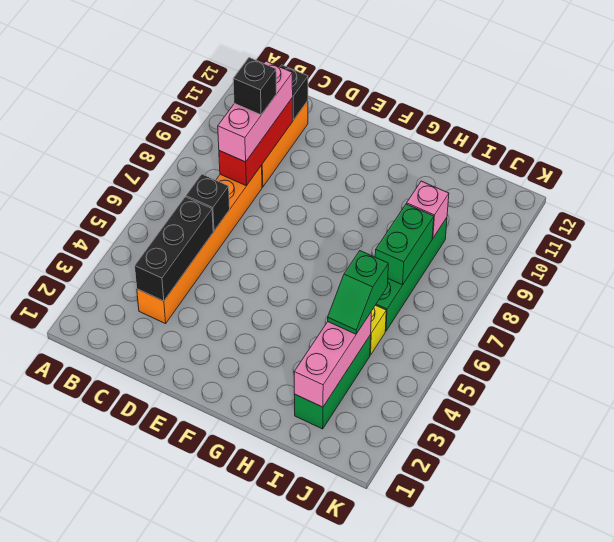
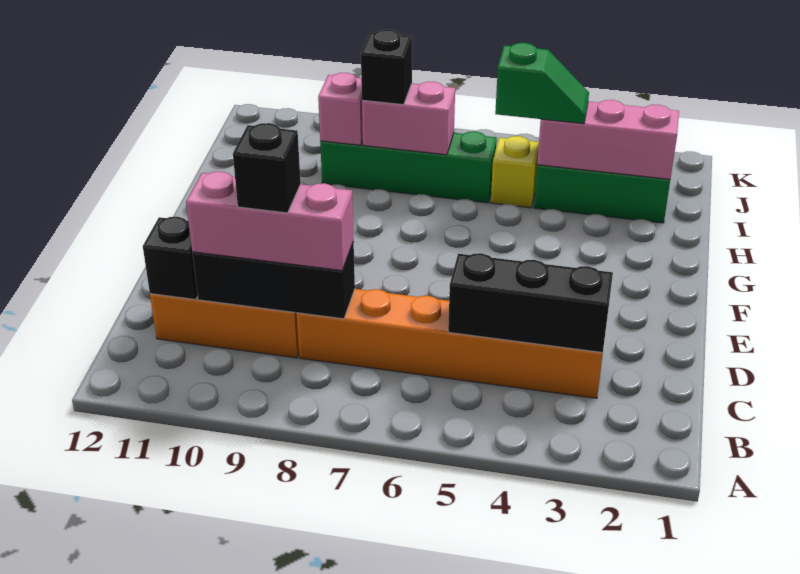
black 1x1 brick [186,174,230,231] -> black 1x1 brick moved to [361,30,412,105]
red 1x3 brick [219,98,293,186] -> black 1x3 brick [192,242,355,319]
green 1x2 brick [375,204,434,285] -> pink 1x2 brick [362,82,455,155]

